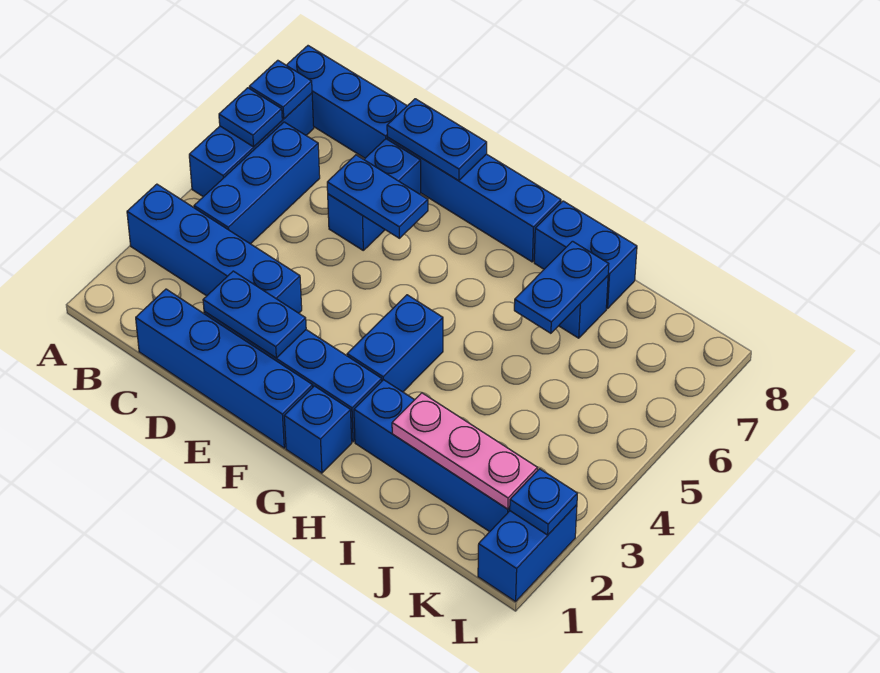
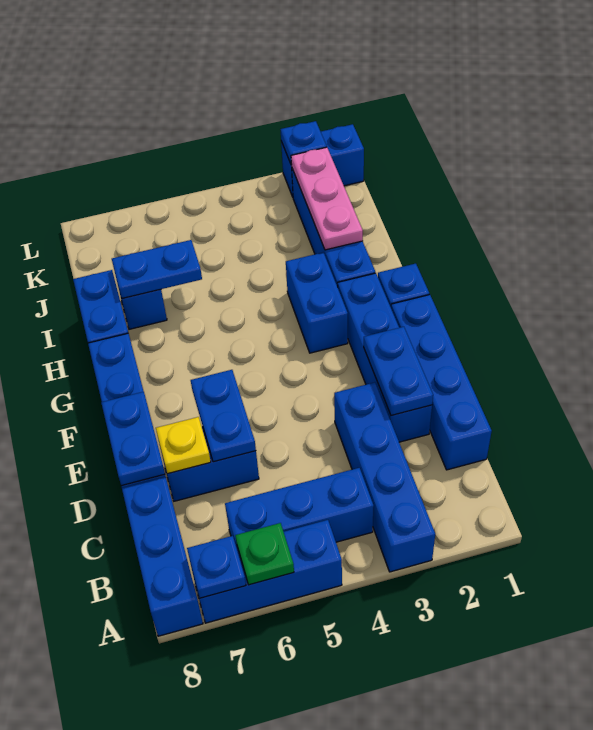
blue 1x1 plate [219,88,282,147] -> green 1x1 plate [235,523,294,585]
none -> yellow 1x1 plate [156,417,211,474]
blue 1x2 brick [347,295,443,392] -> blue 1x2 brick turned to [286,252,348,353]

